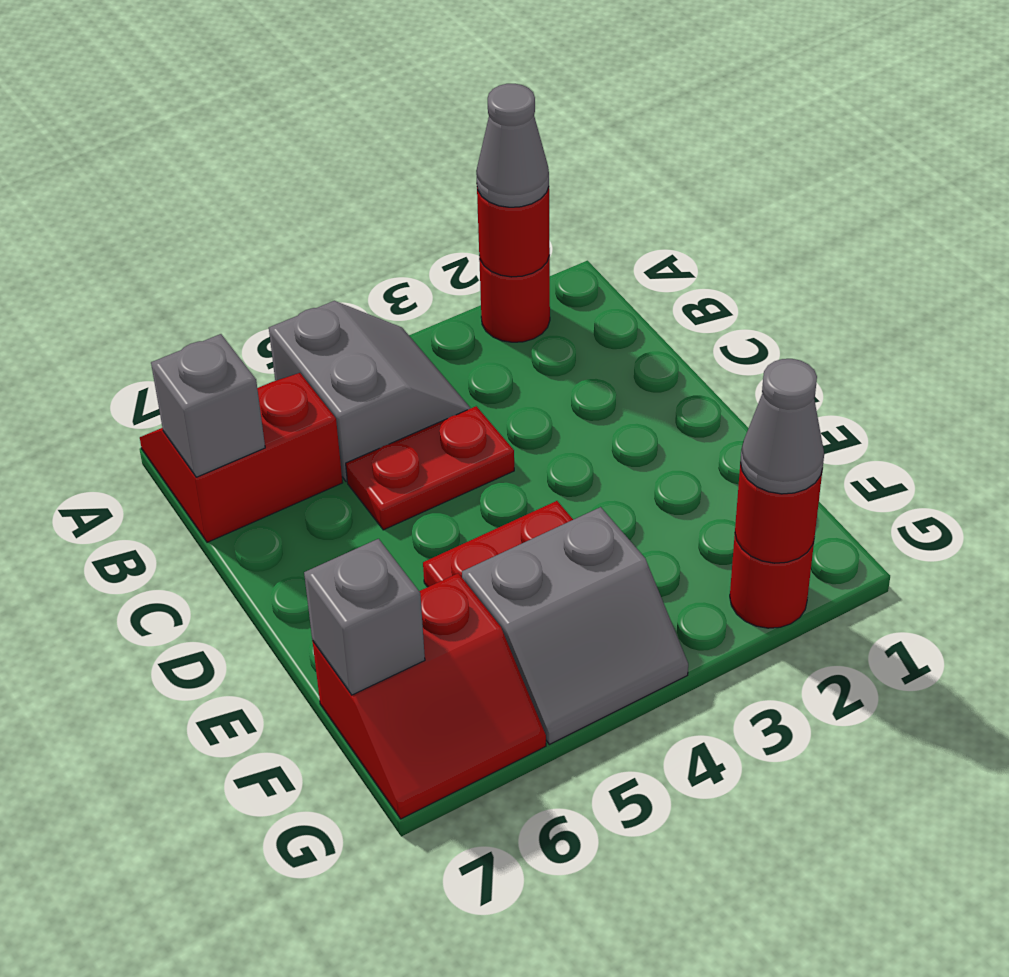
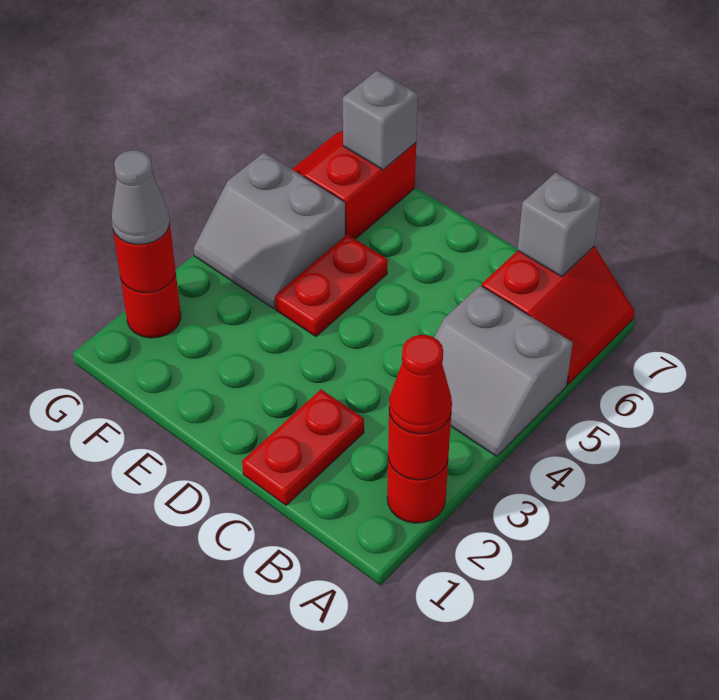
grey 1x1 cone [476,84,549,207] -> red 1x1 cone [389,335,452,434]
red 1x2 plate [346,406,514,530] -> red 1x2 plate moved to [242,390,364,505]
grey 2x2 slope [462,507,688,744] -> grey 2x2 slope turned to [194,152,345,308]

